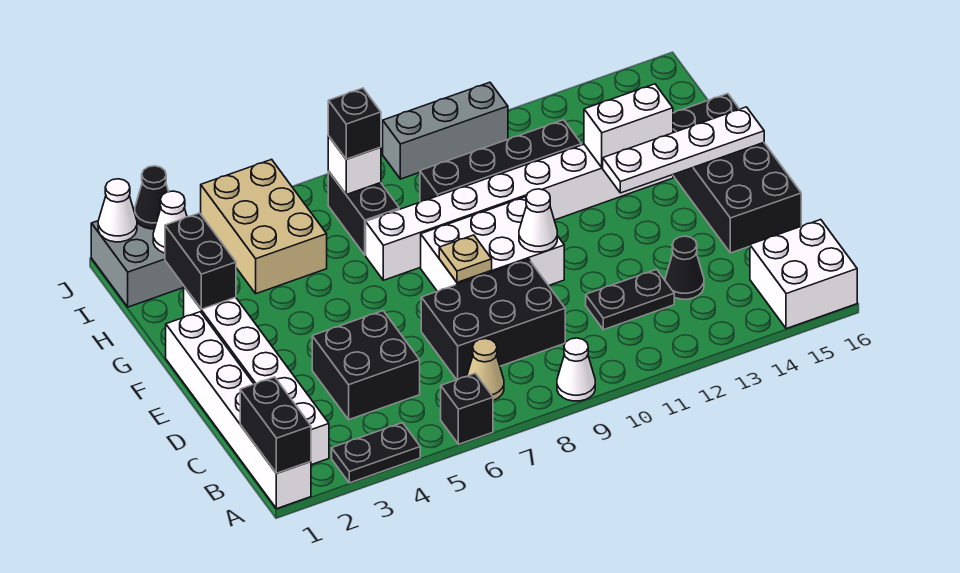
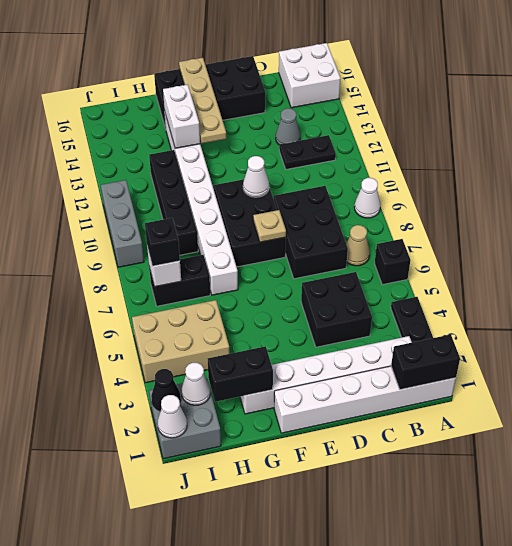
black 1x2 plate [586,269,674,330] -> black 1x2 plate turned to [279,135,336,169]
black 1x1 cone [665,236,704,299] -> grey 1x1 cone [276,108,300,145]
white 2x3 brick [421,197,564,291] -> black 2x3 brick [214,179,286,267]
white 1x4 plate [603,107,764,193] -> tan 1x4 plate [179,58,226,143]

